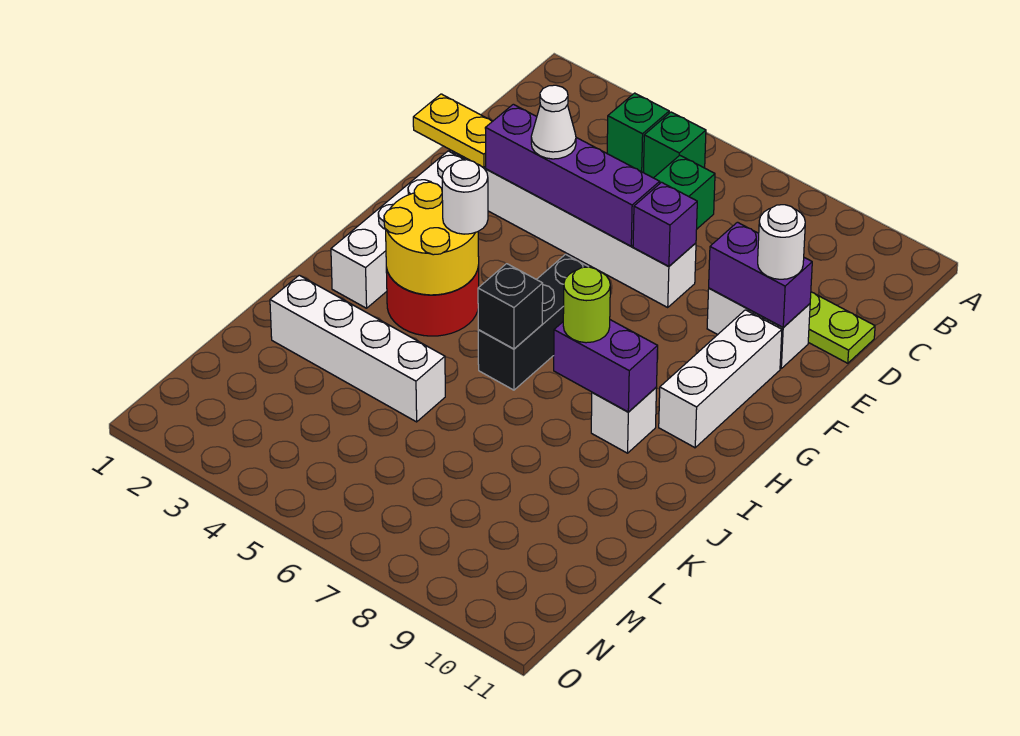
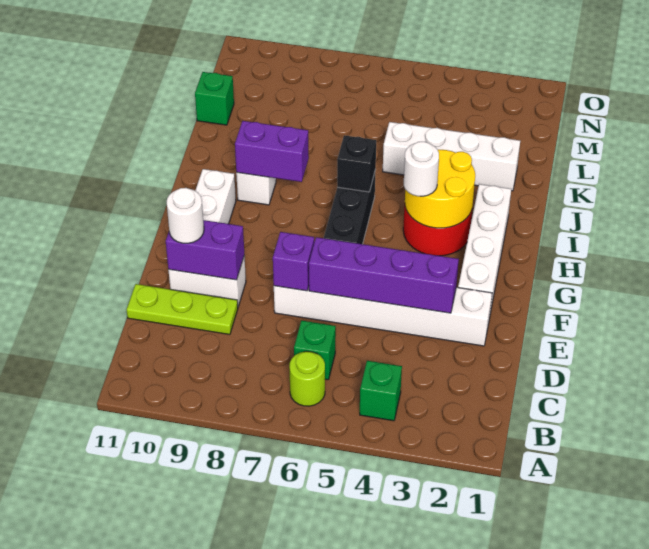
green 1x1 brick [643,112,706,178] -> green 1x1 brick moved to [195,72,234,125]
yellow 1x2 plate [413,94,493,167] -> none
white 1x1 cone [531,85,576,159] -> none
lime 1x1 round brick [563,267,610,343] -> lime 1x1 round brick moved to [290,351,325,406]

